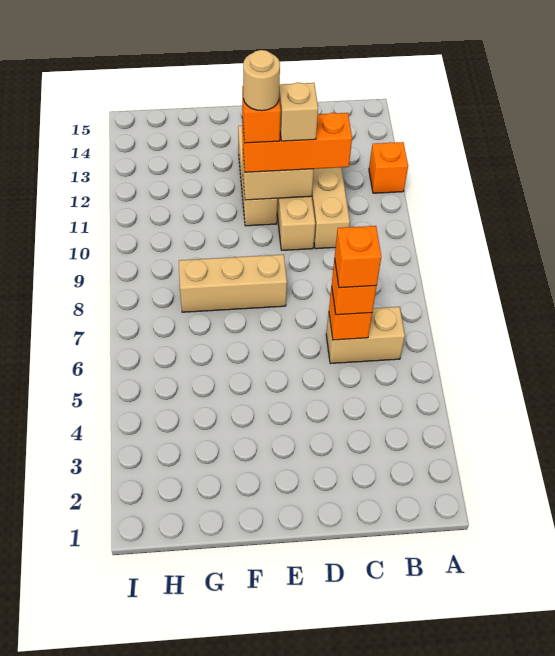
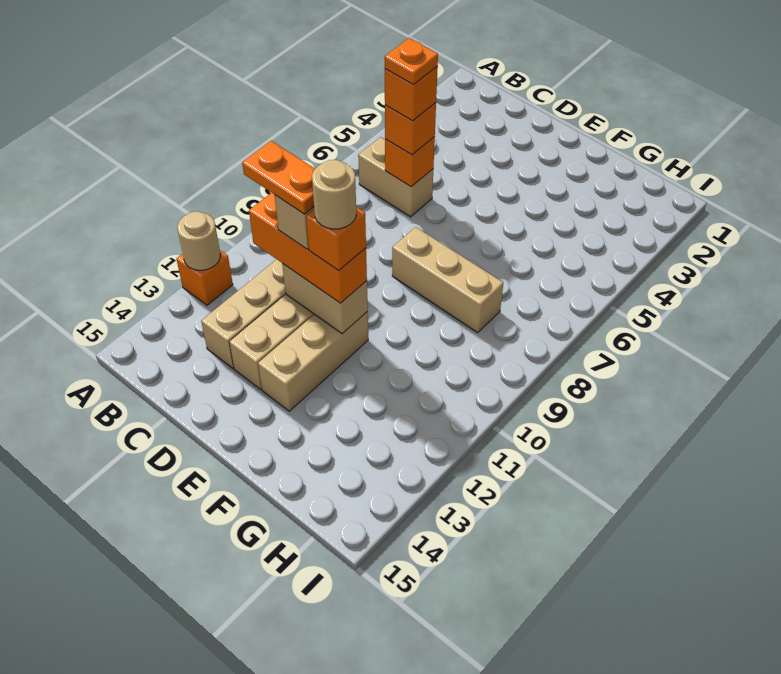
none -> tan 1x1 round brick [177,211,220,270]
none -> orange 1x1 plate [385,38,438,85]
none -> orange 1x2 plate [242,141,315,214]

